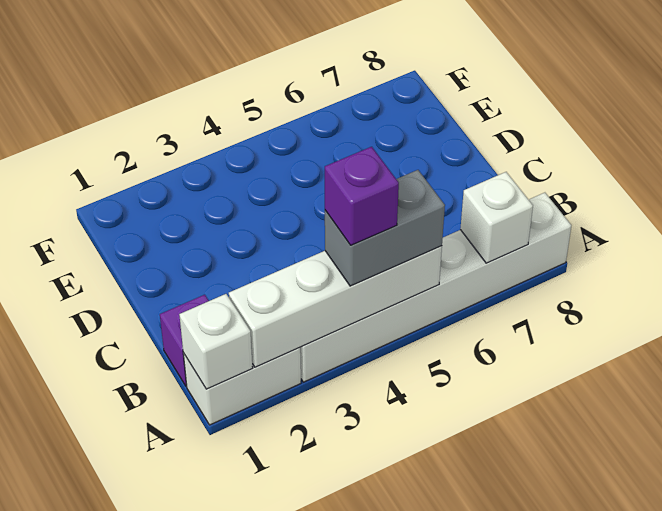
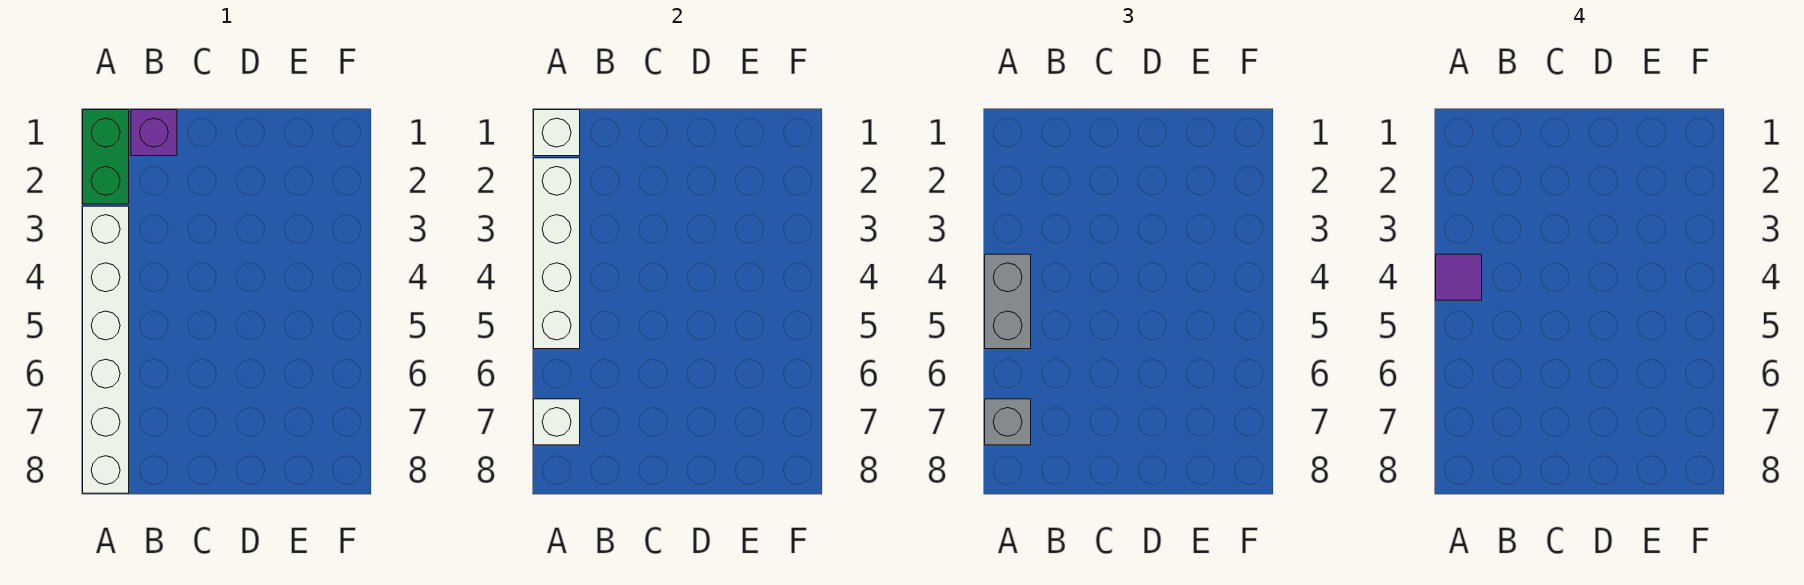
white 1x2 brick [183,348,301,425] -> green 1x2 brick [83,110,129,204]
purple 1x1 brick [325,147,399,245] -> purple 1x1 tile [1436,254,1482,300]
none -> grey 1x1 brick [985,399,1031,445]

